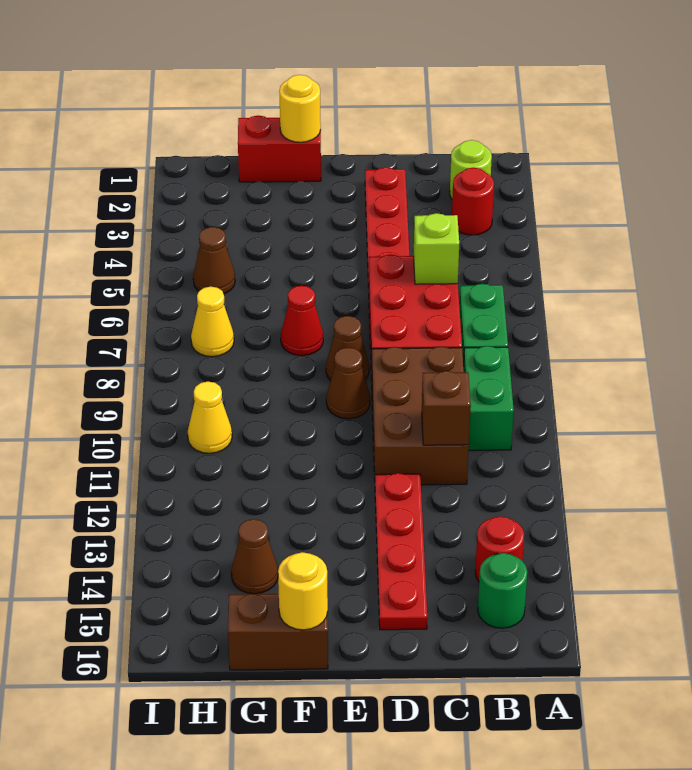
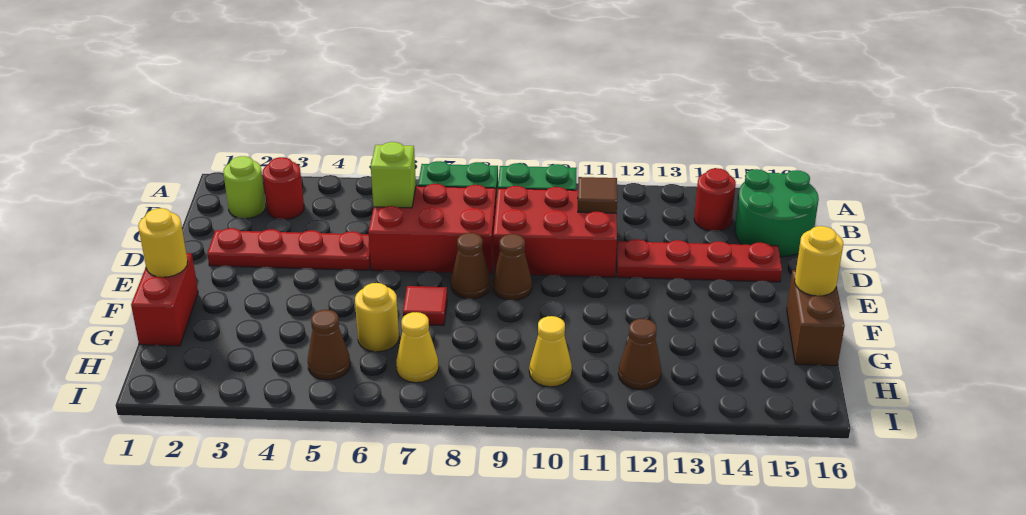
green 1x1 round brick [478,553,527,628] -> green 2x2 round brick [735,169,819,257]
brown 2x3 brick [372,346,469,485] -> red 2x3 brick [493,186,617,277]
brown 1x1 brick [422,371,471,445] -> brown 1x1 tile [578,177,617,213]
red 1x1 cone [281,286,323,356] -> red 1x1 tile [403,286,447,326]
none -> yellow 1x1 round brick [355,283,399,352]
brown 1x1 cone [231,519,278,594] -> brown 1x1 cone moved to [618,319,661,390]

